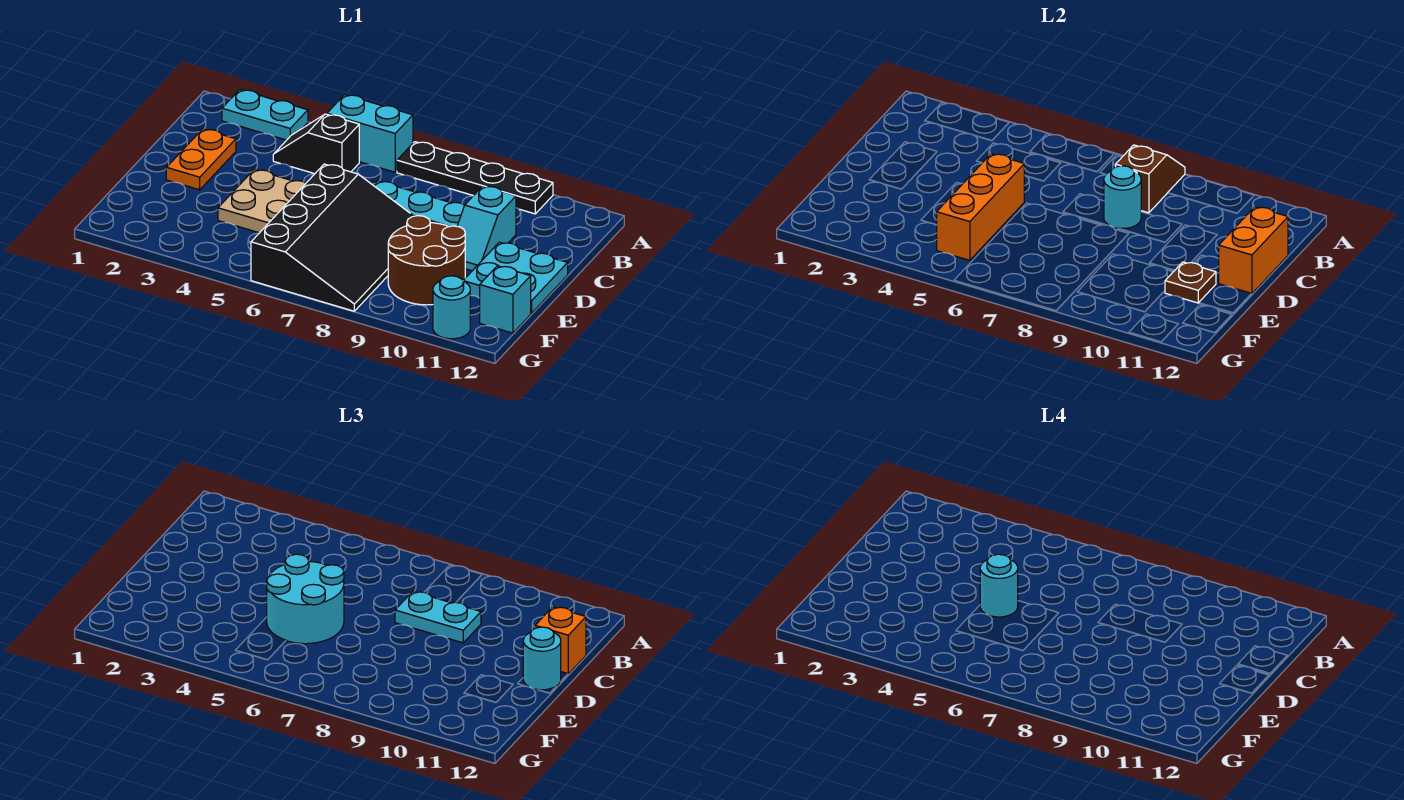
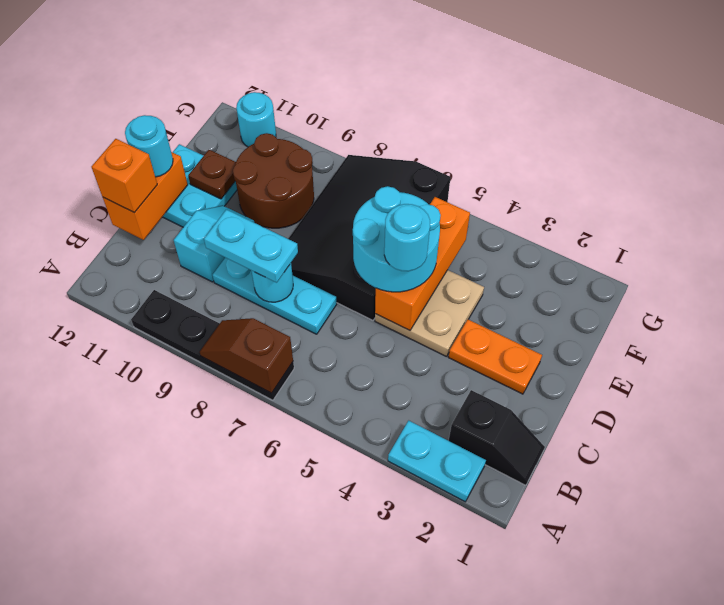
cyan 1x2 brick [327,95,413,172] -> none
brown 1x2 slope [1116,145,1185,213] -> brown 1x2 slope turned to [200,318,293,393]
black 1x2 slope [273,114,359,174] -> black 1x2 slope moved to [449,390,545,485]
orange 1x2 plate [166,129,236,190] -> orange 1x2 plate turned to [448,319,542,394]
cyan 1x1 brick [480,266,531,333] -> none

